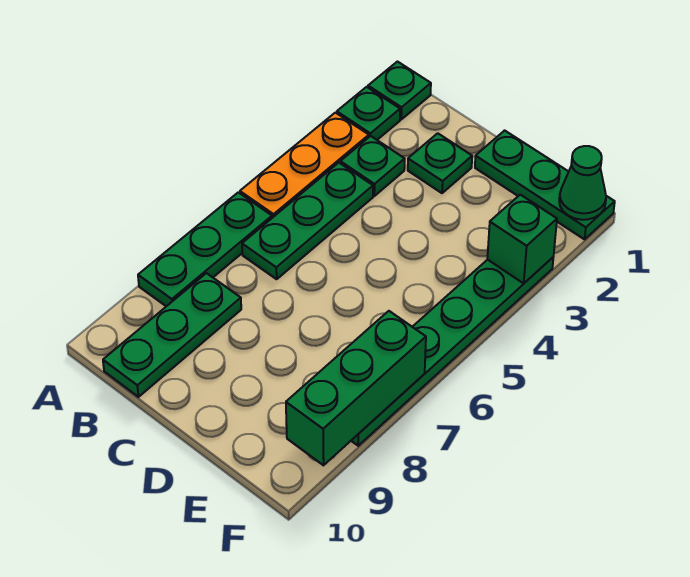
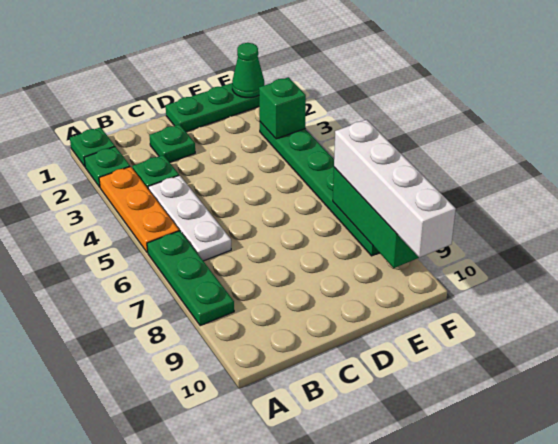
green 1x3 plate [242,163,373,279] -> white 1x3 plate [148,175,231,261]
green 1x3 plate [103,273,241,397] -> none
none -> white 1x4 brick [334,120,456,258]

